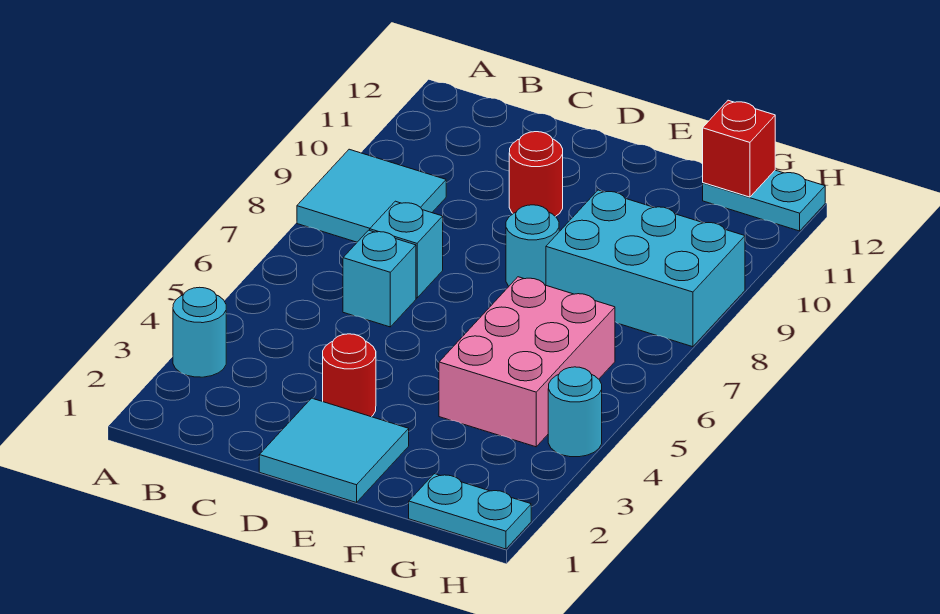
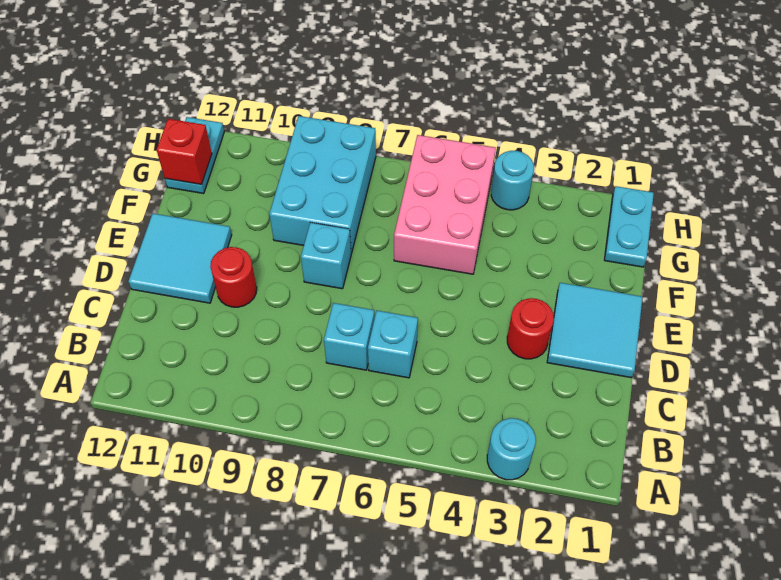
cyan 2x2 tile [297,149,446,242] -> cyan 2x2 tile moved to [129,214,232,303]
cyan 1x1 round brick [506,205,559,286] -> cyan 1x1 brick [301,223,351,289]
pink 2x3 brick [439,277,615,447] -> pink 2x3 brick turned to [394,135,496,274]

